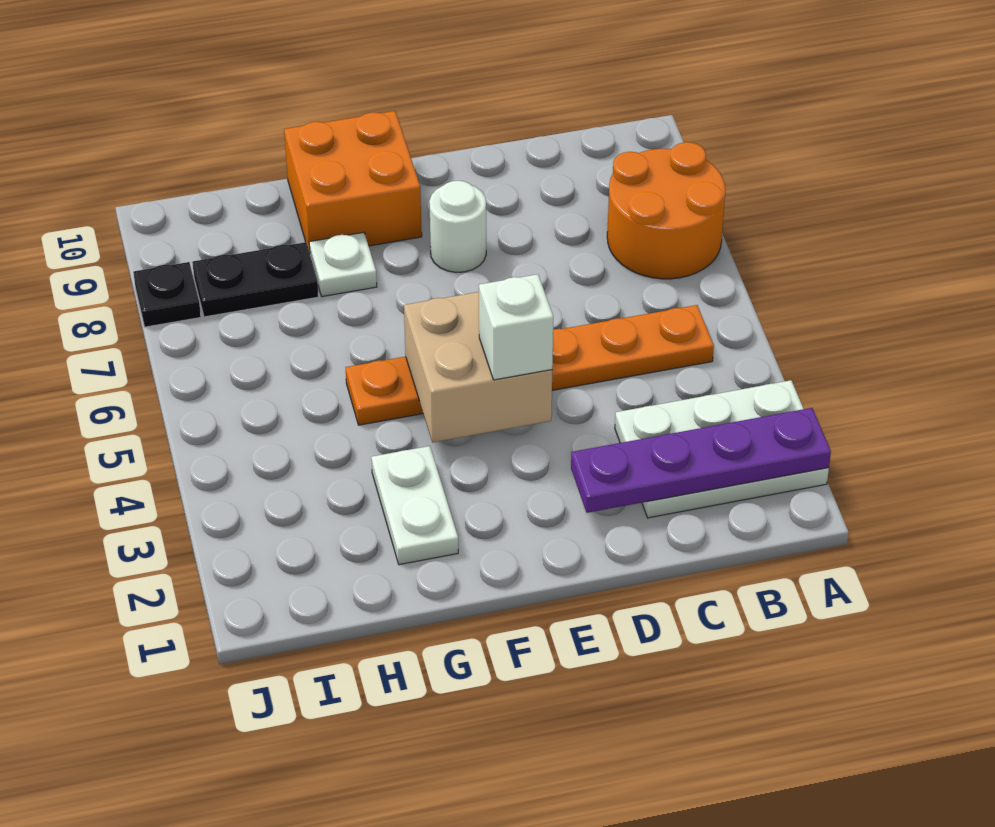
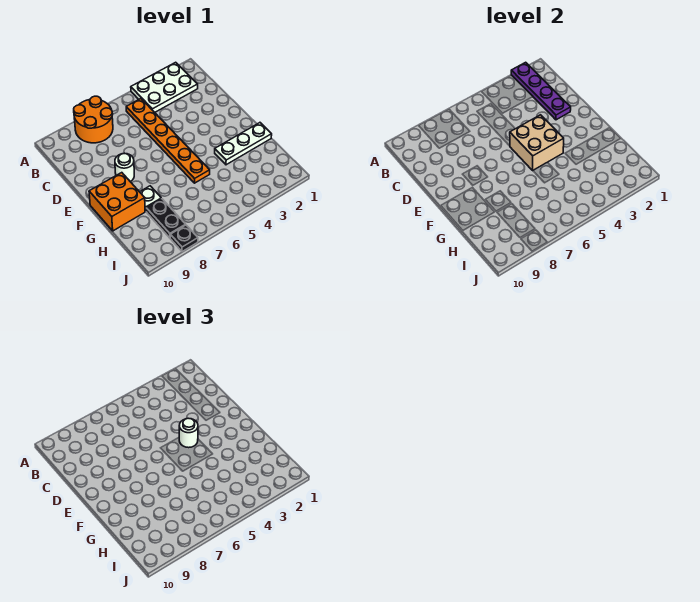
white 2x3 plate [615,380,829,518] -> white 2x3 plate turned to [131,62,198,112]
white 1x1 brick [479,274,553,380] -> white 1x1 round brick [179,418,198,448]
white 1x2 plate [371,446,458,565] -> white 1x3 plate [215,123,272,165]

